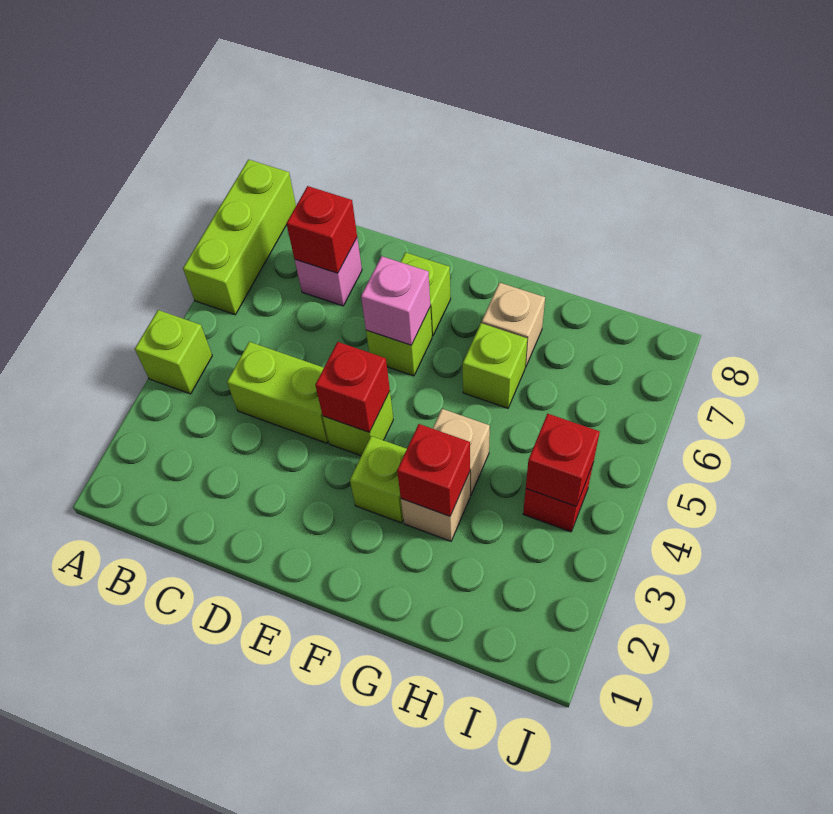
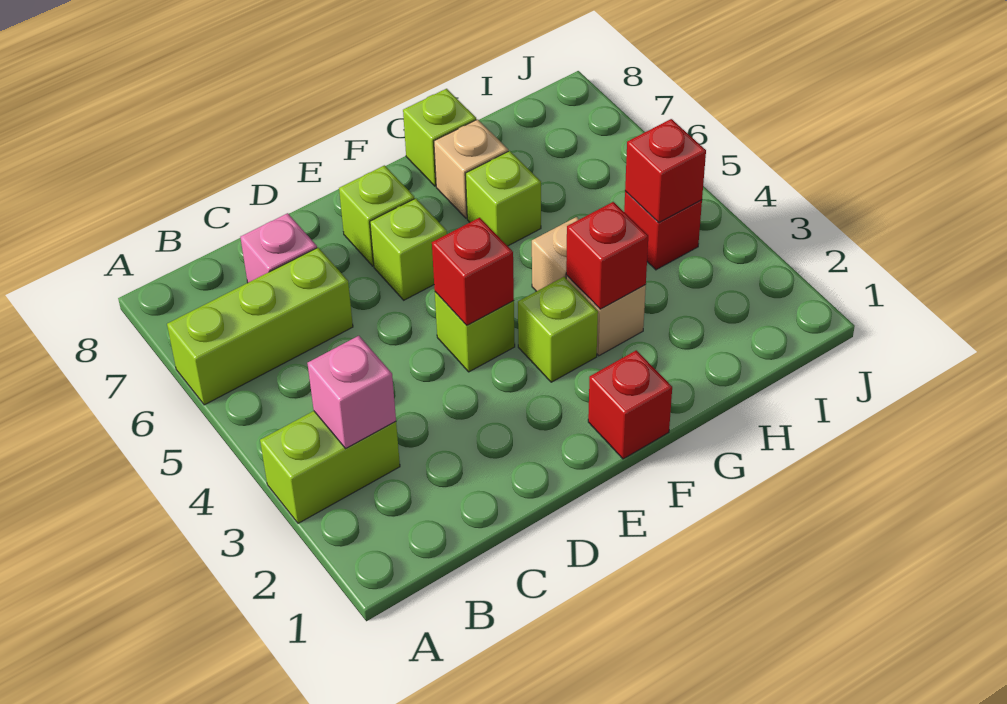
lime 1x1 brick [135,310,212,394] -> lime 1x1 brick moved to [403,89,476,186]
lime 1x3 brick [183,160,296,315] -> lime 1x3 brick turned to [167,248,353,405]
lime 1x2 brick [227,342,328,443] -> lime 1x2 brick moved to [260,411,400,523]
red 1x1 brick [287,186,357,273] -> red 1x1 brick moved to [588,350,672,459]
pink 1x1 brick [361,256,430,345] -> pink 1x1 brick moved to [307,336,396,448]

